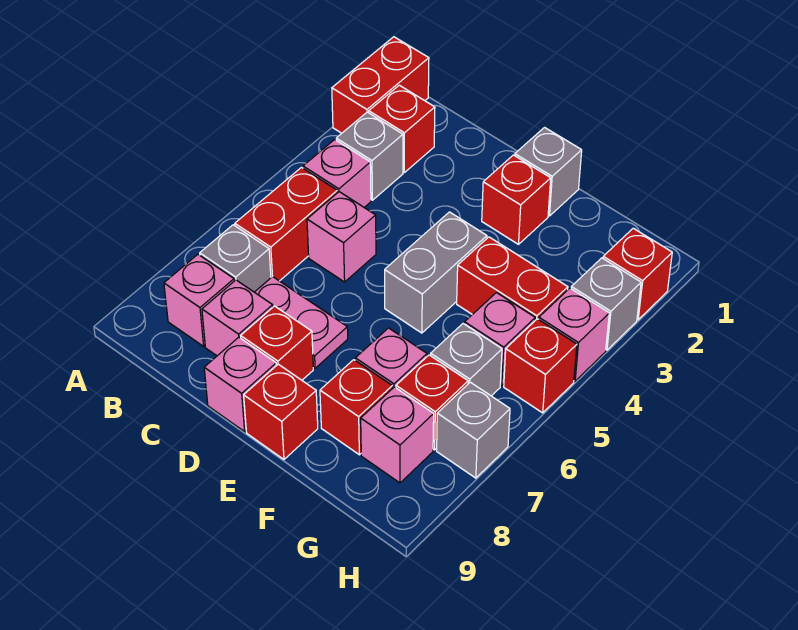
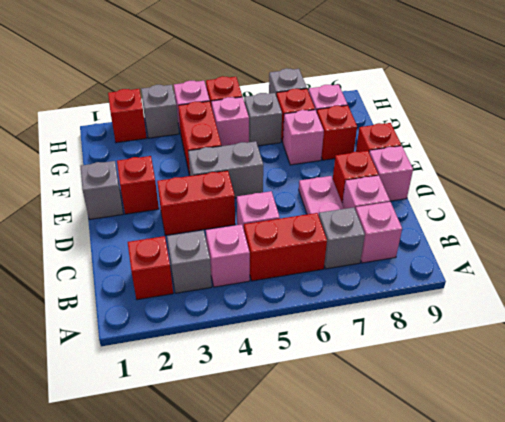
red 1x2 brick [332,37,429,133] -> red 1x2 brick moved to [157,171,235,235]

